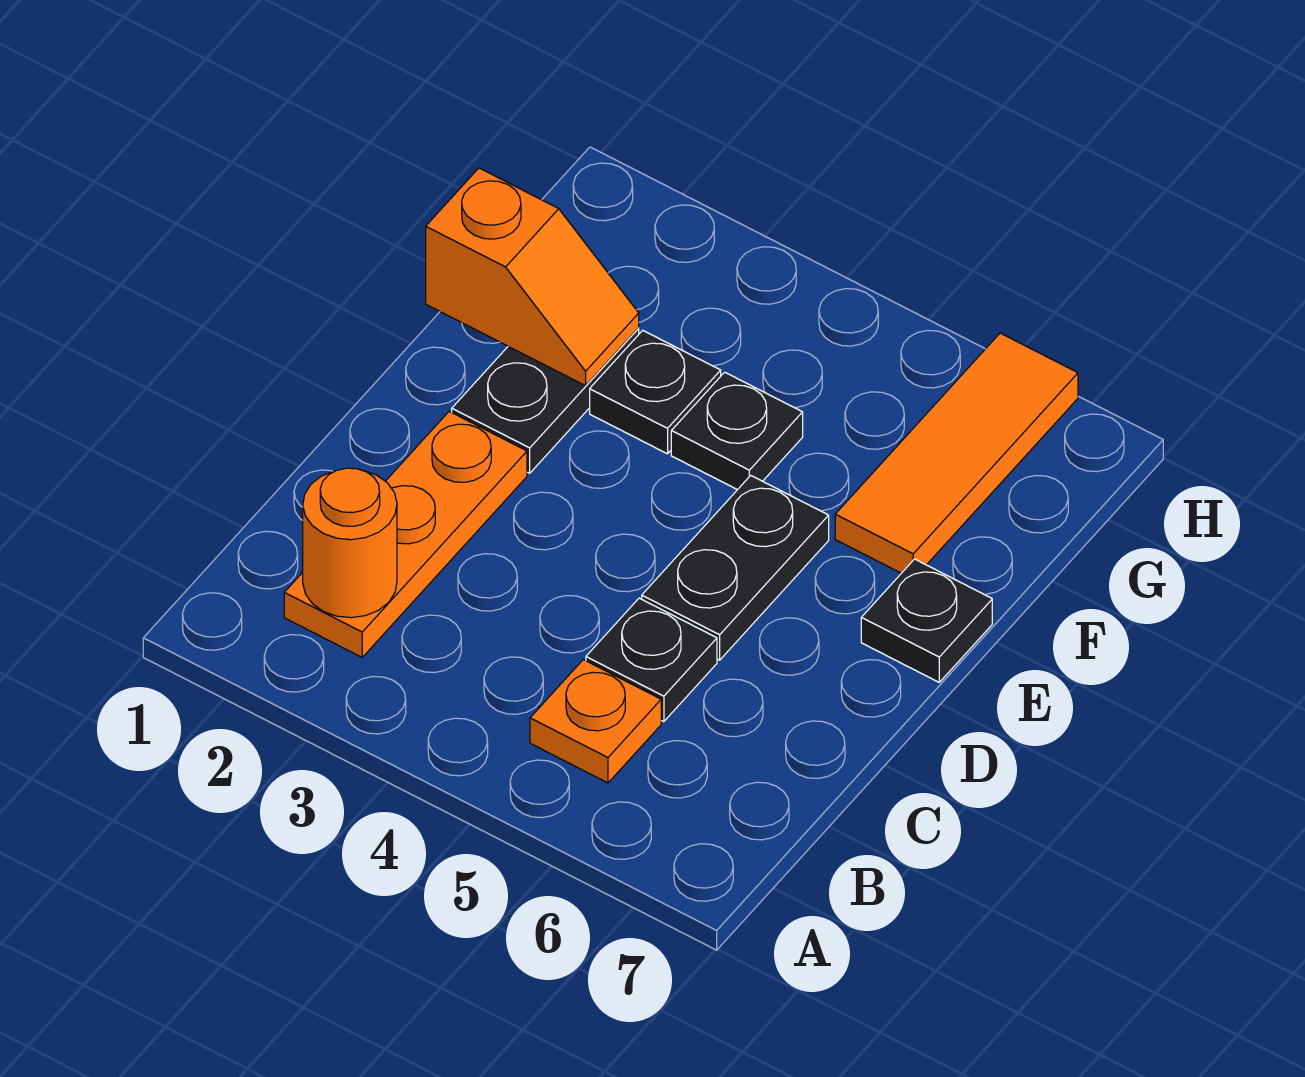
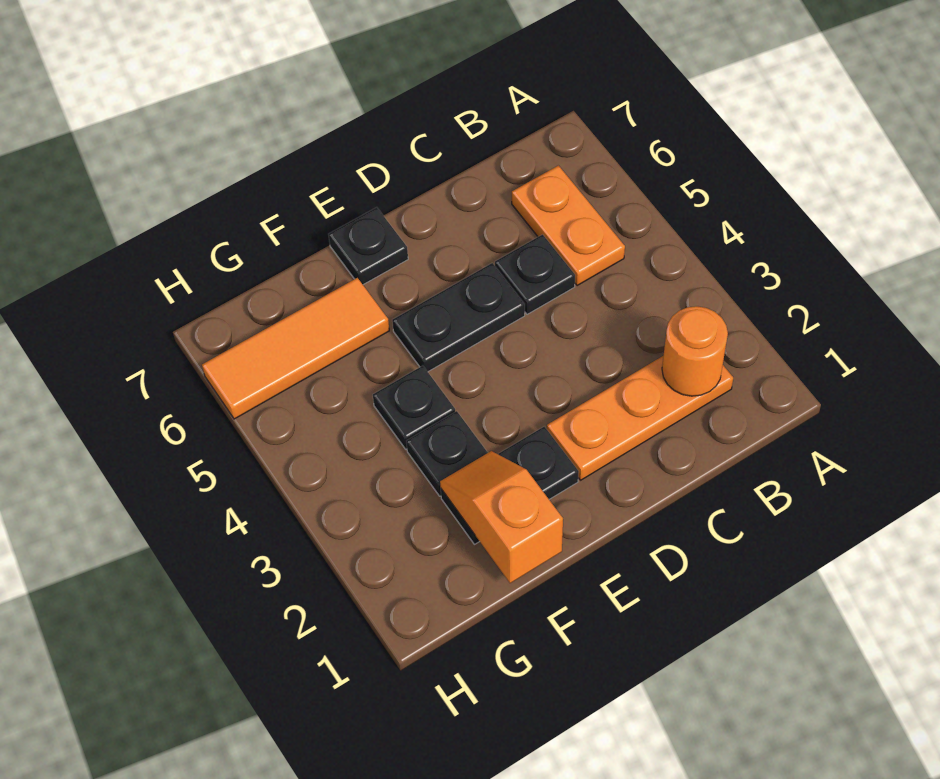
orange 1x1 plate [530,660,661,783] -> orange 1x2 plate [512,165,625,286]

